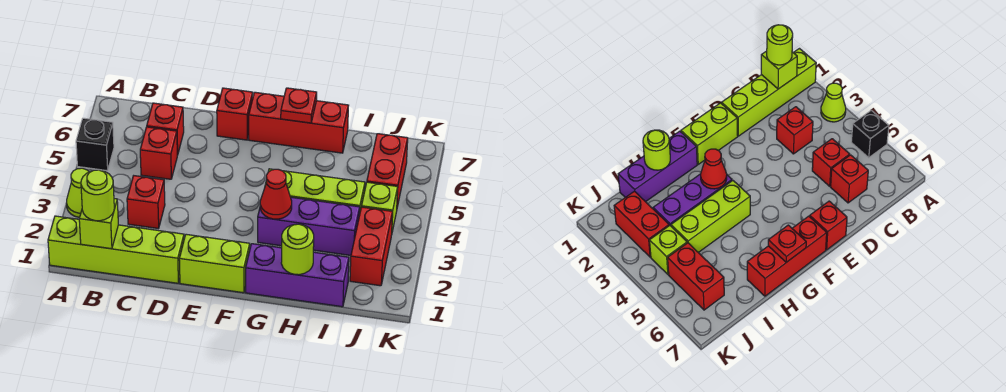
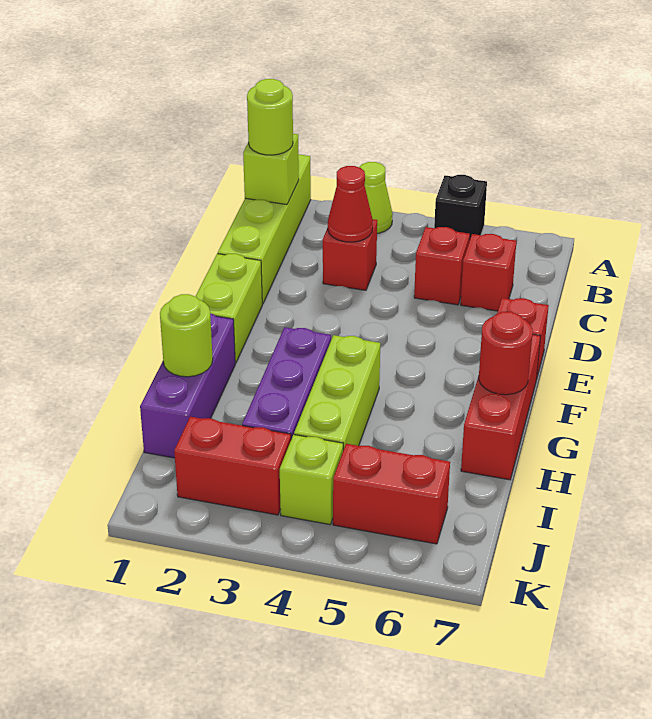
red 1x1 cone [260,169,292,219] -> red 1x1 cone moved to [328,166,373,242]
red 1x1 plate [281,88,317,123] -> red 1x1 round brick [479,312,533,395]

